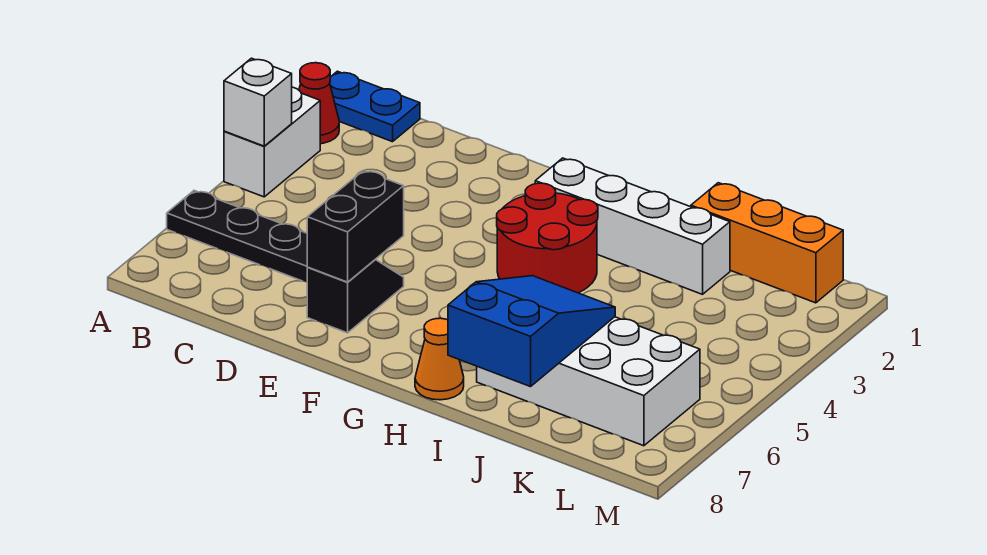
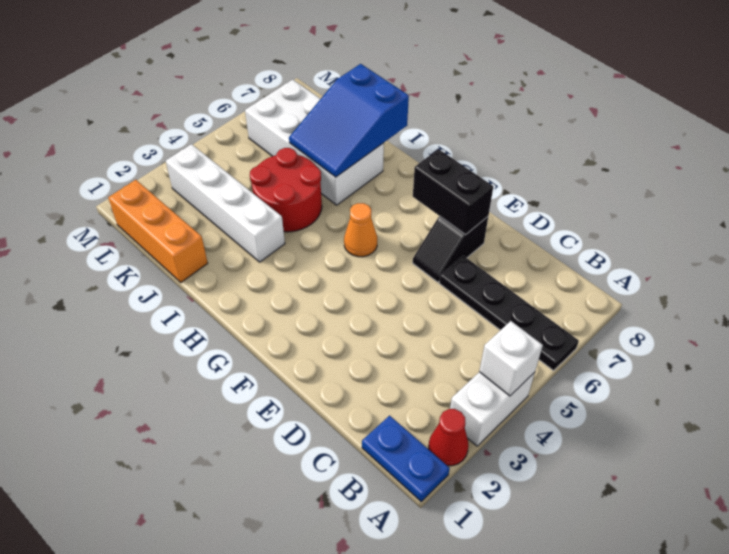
black 1x2 brick [307,170,404,282] -> black 1x2 brick turned to [413,149,493,234]
white 1x4 brick [535,158,730,294] -> white 1x4 brick moved to [166,144,285,262]
red 2x2 round brick [497,183,598,293] -> red 2x2 round brick moved to [250,148,322,232]
orange 1x1 cone [415,318,464,400] -> orange 1x1 cone moved to [344,203,377,257]

